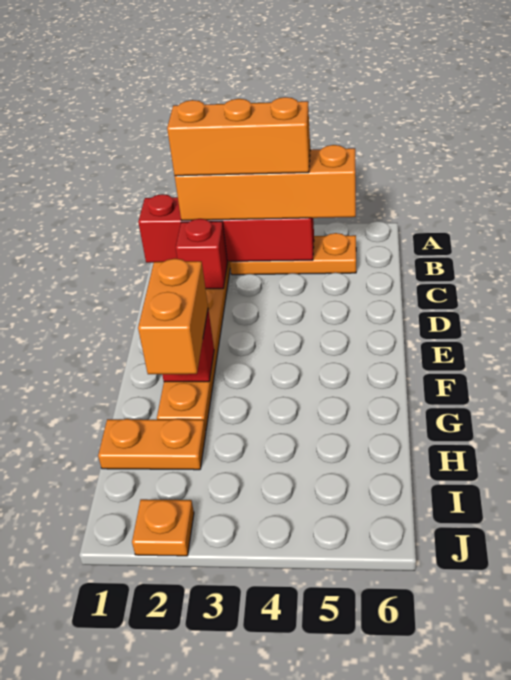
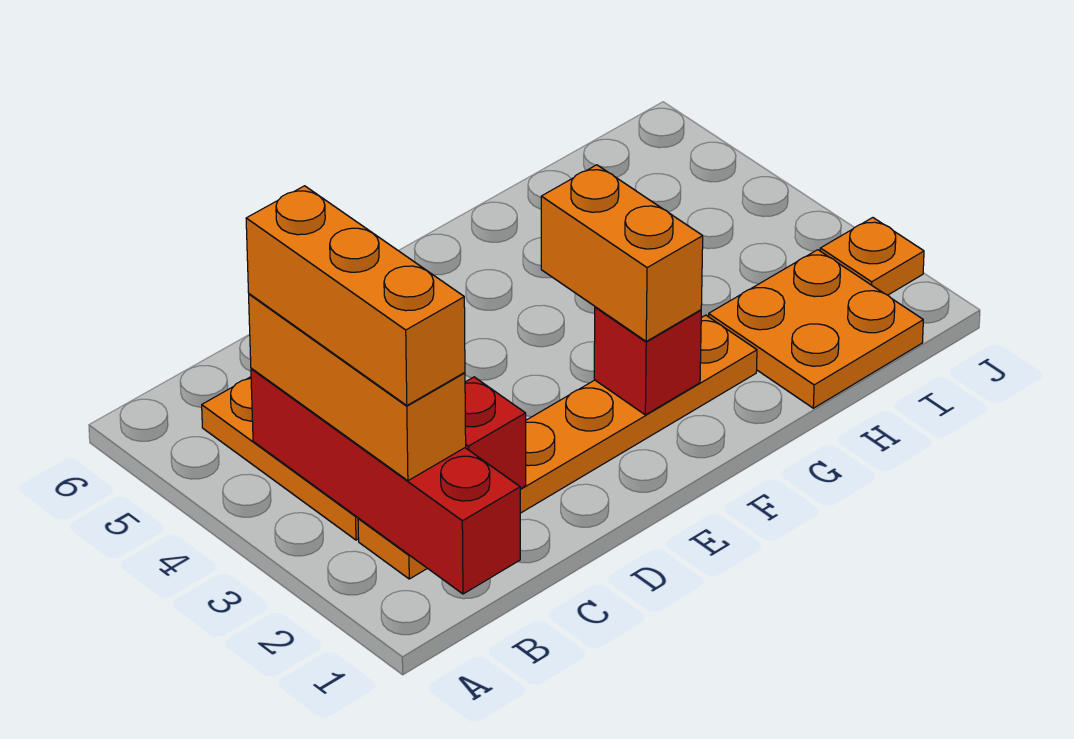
orange 1x4 brick [175,145,356,220] -> orange 1x3 brick [249,294,466,481]
orange 1x2 brick [138,259,208,374] -> orange 1x2 brick turned to [541,165,703,341]
orange 1x2 plate [98,419,206,470] -> orange 2x2 plate [708,250,923,408]

